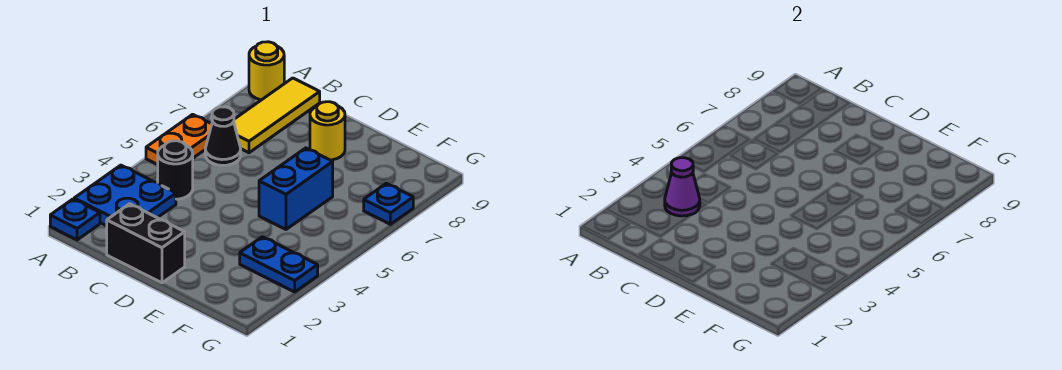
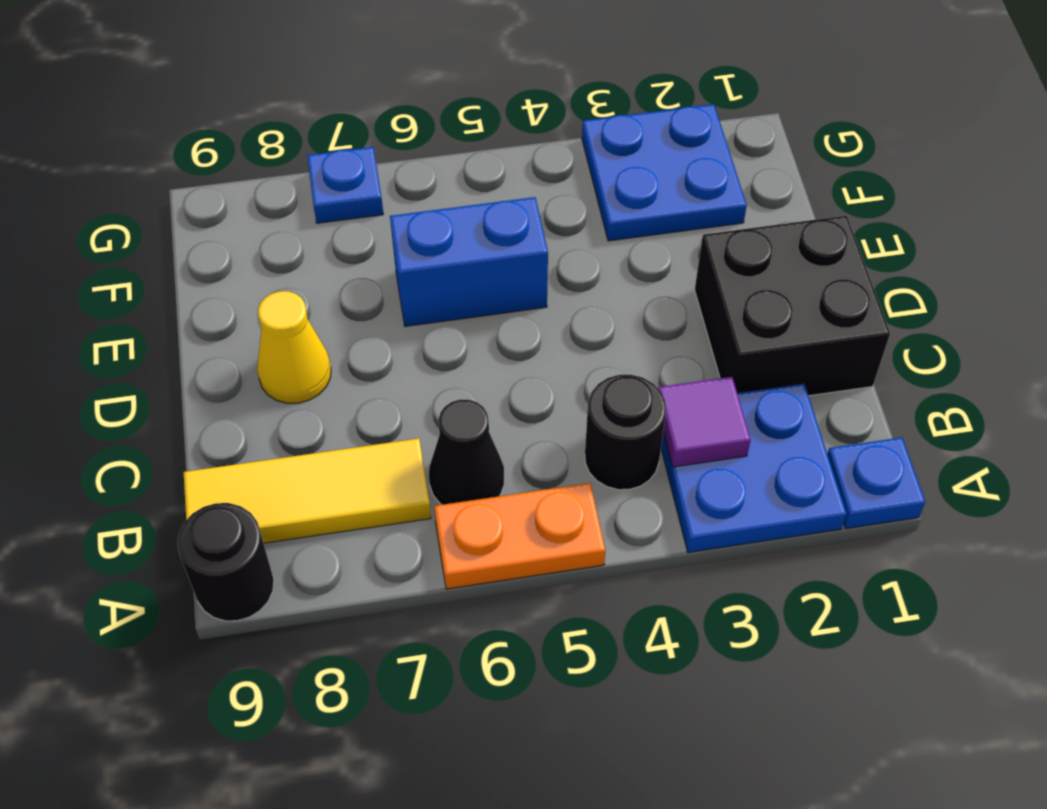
yellow 1x1 round brick [249,42,284,100] -> black 1x1 round brick [177,503,274,621]
purple 1x1 cone [665,158,700,216] -> purple 1x1 tile [658,377,751,467]
black 1x2 brick [107,204,185,283] -> black 2x2 brick [695,216,890,396]
yellow 1x1 round brick [310,102,345,160] -> yellow 1x1 cone [257,291,331,403]
blue 1x2 plate [240,237,318,292] -> blue 2x2 plate [582,104,747,241]

